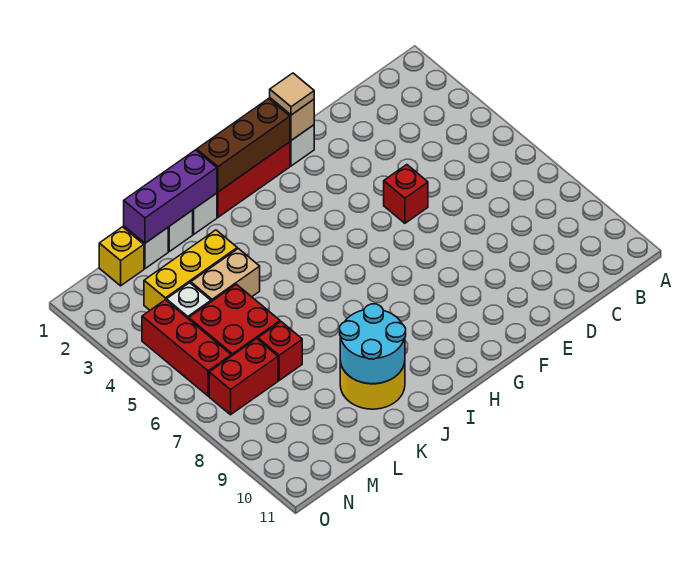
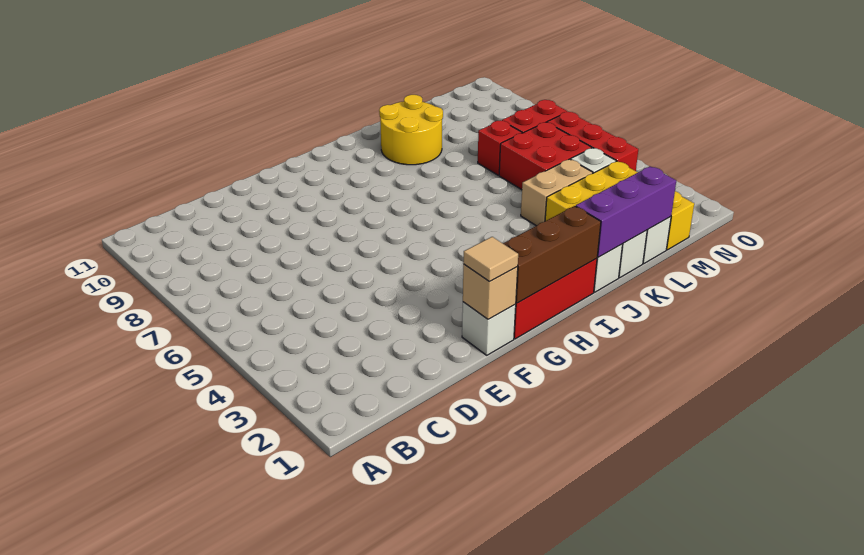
red 1x1 brick [384,165,428,223] -> none
cyan 2x2 round brick [340,304,406,384] -> none

